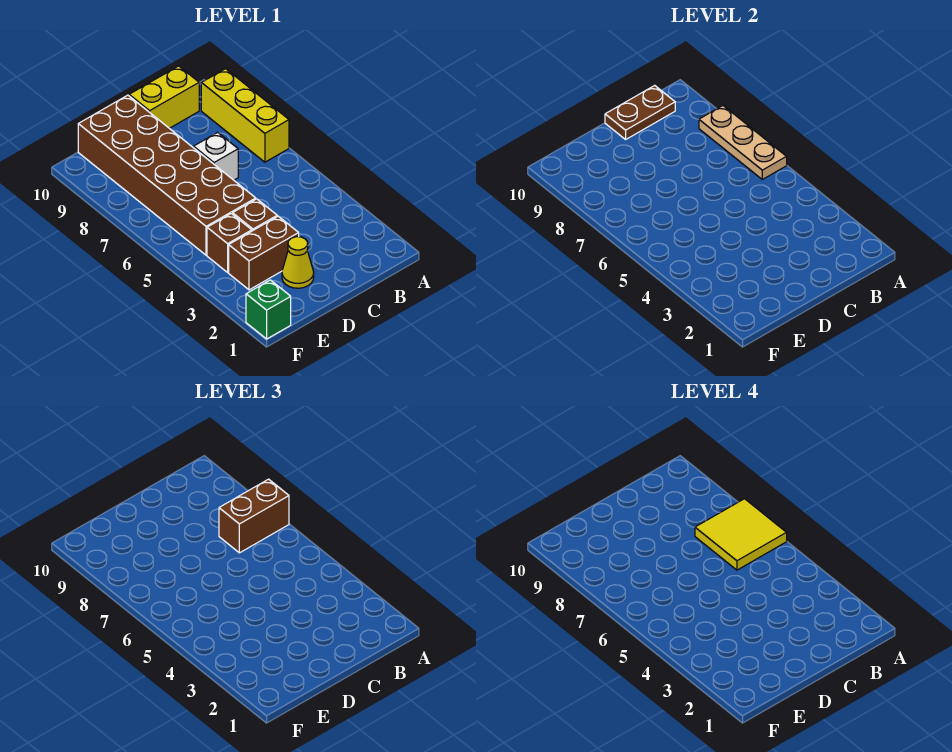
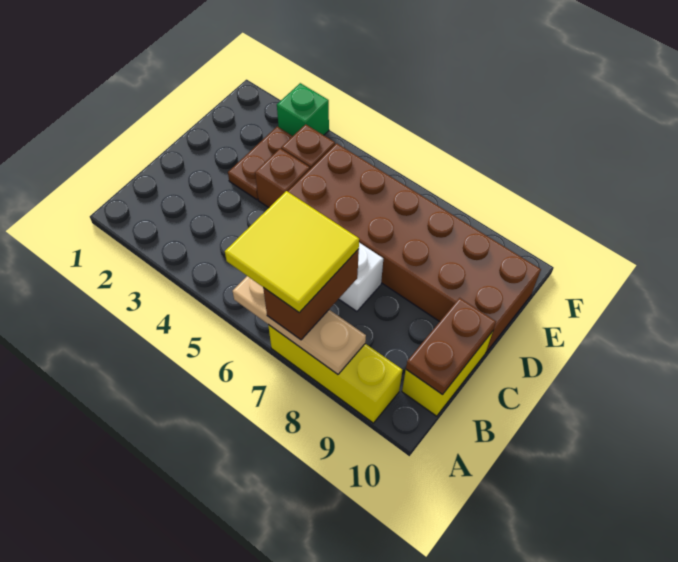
yellow 1x1 cone [282,237,314,288] -> none
brown 1x2 brick [229,216,299,290] -> brown 1x2 plate [228,127,293,200]
green 1x1 brick [246,280,291,339] -> green 1x1 brick moved to [277,83,329,136]

